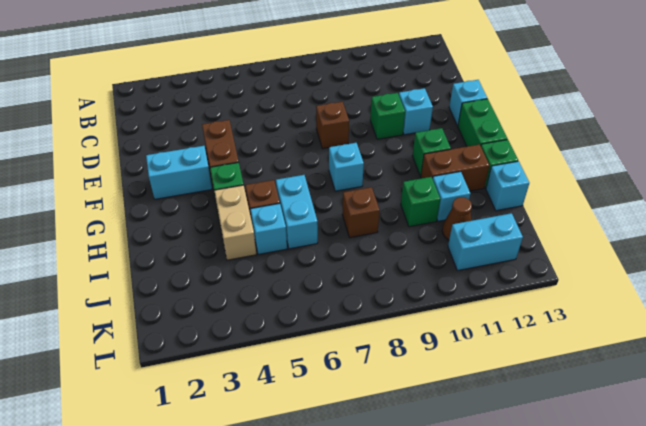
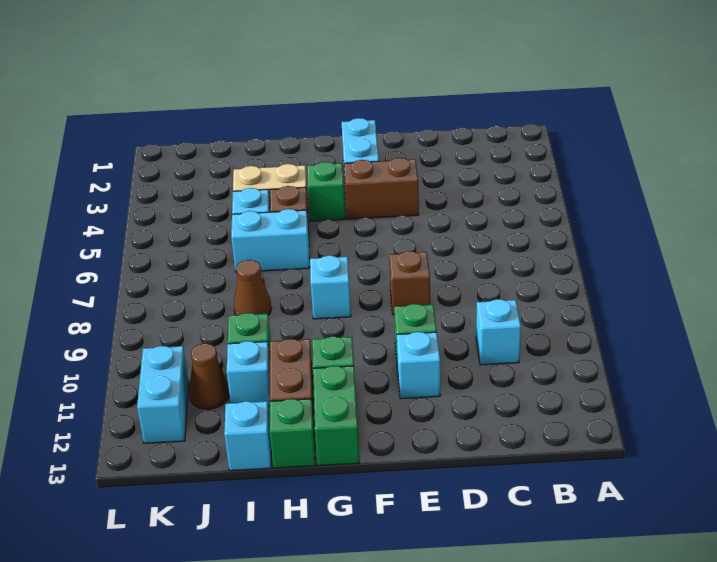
cyan 1x1 brick [449,80,487,126] -> cyan 1x1 brick moved to [476,299,521,365]
green 1x2 brick [458,99,507,147] -> green 1x2 brick turned to [313,366,359,466]
brown 1x1 brick [342,187,380,238] -> brown 1x1 cone [234,260,272,316]

